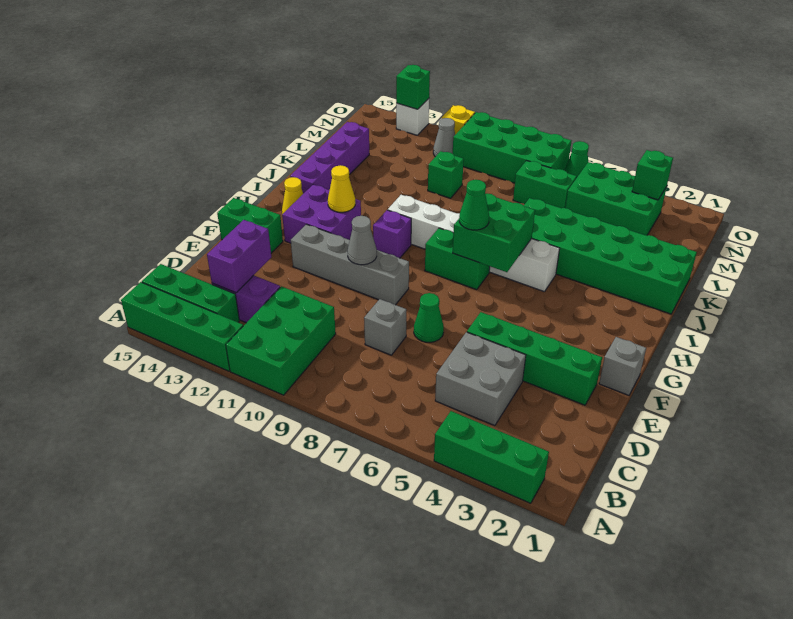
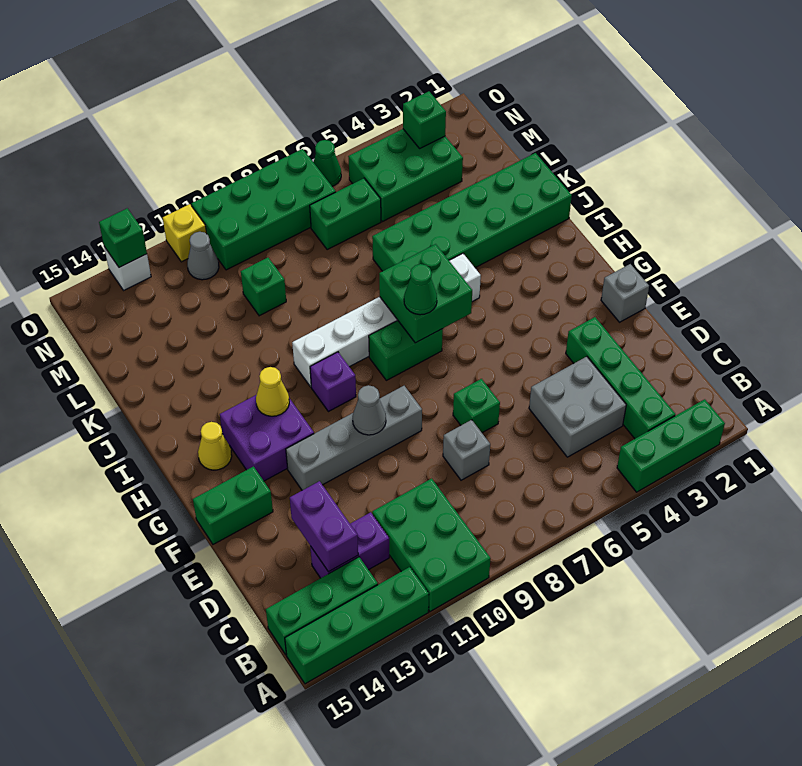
green 1x4 brick [467,312,602,405] -> green 1x4 brick turned to [566,317,675,439]
green 1x1 cone [414,293,444,342] -> green 1x1 brick [453,379,500,433]
purple 1x4 brick [290,122,369,194] -> none

